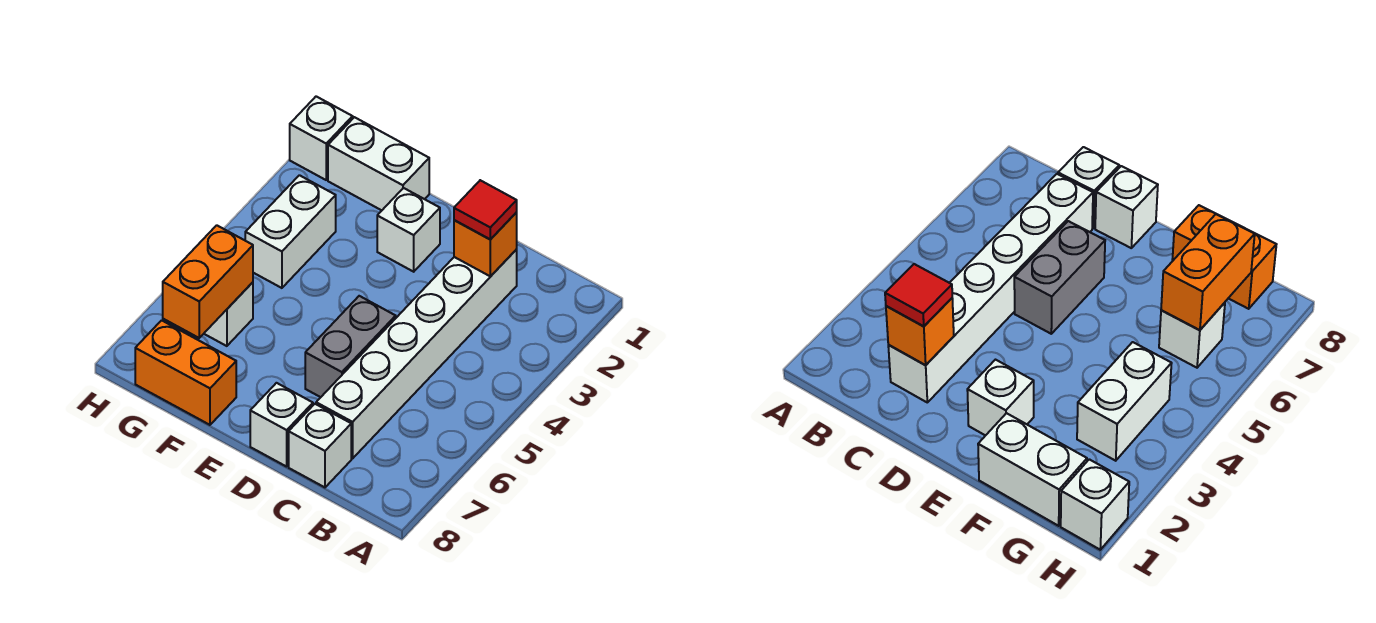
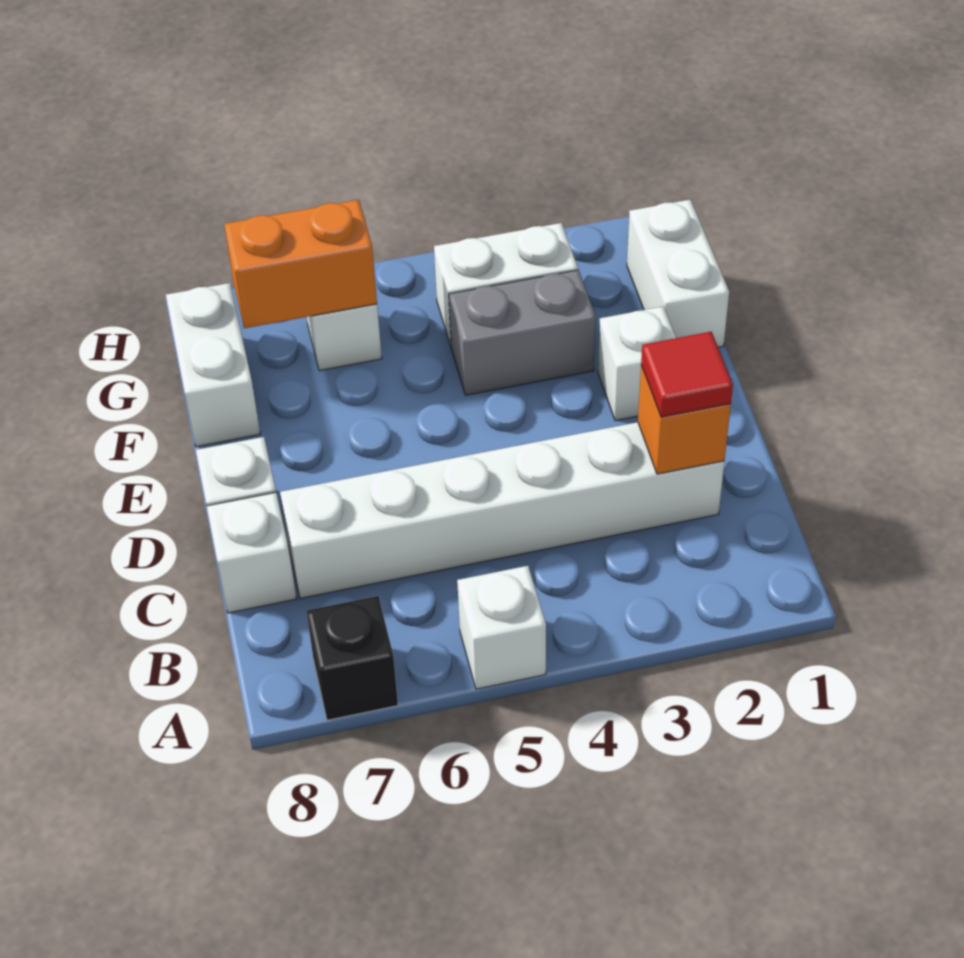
none -> black 1x1 brick [306,596,398,720]
grey 1x2 brick [305,296,396,397] -> grey 1x2 brick moved to [449,270,596,395]
orange 1x2 brick [135,320,236,425] -> white 1x2 brick [166,283,260,447]
white 1x1 brick [290,96,353,180] -> white 1x1 brick moved to [457,566,546,689]

